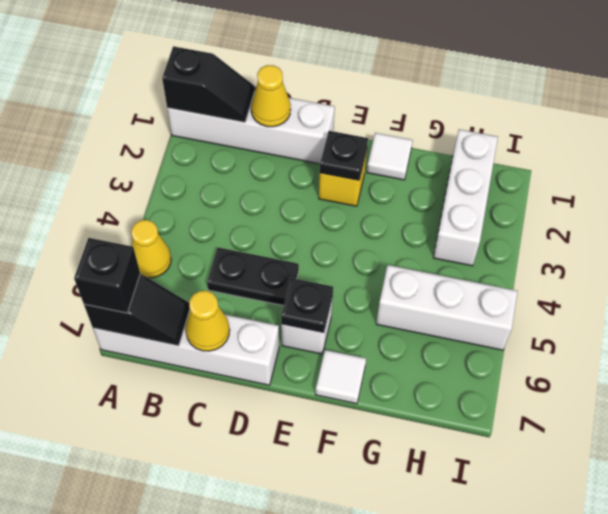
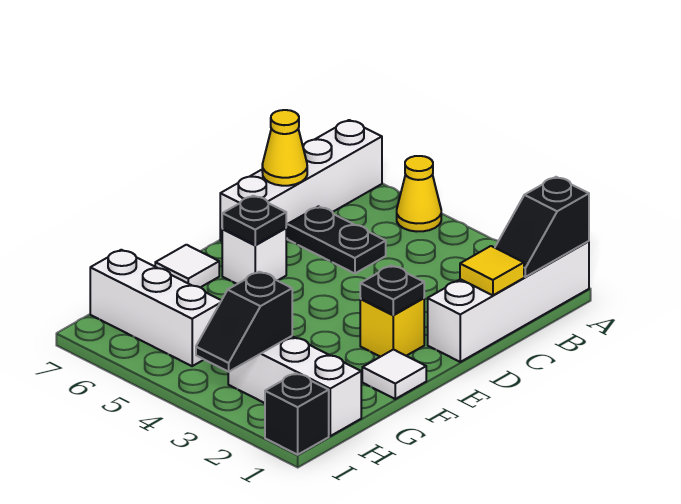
black 1x2 slope [84,274,190,346] -> black 1x2 slope moved to [196,272,292,372]
black 1x1 brick [74,238,140,313] -> black 1x1 brick moved to [265,373,329,455]
yellow 1x1 cone [251,65,291,127] -> yellow 1x1 tile [460,246,524,295]
black 1x2 plate [207,248,299,306] -> black 1x2 plate turned to [287,207,386,274]
white 1x3 brick [376,265,517,350] -> white 1x3 brick turned to [90,250,221,366]

